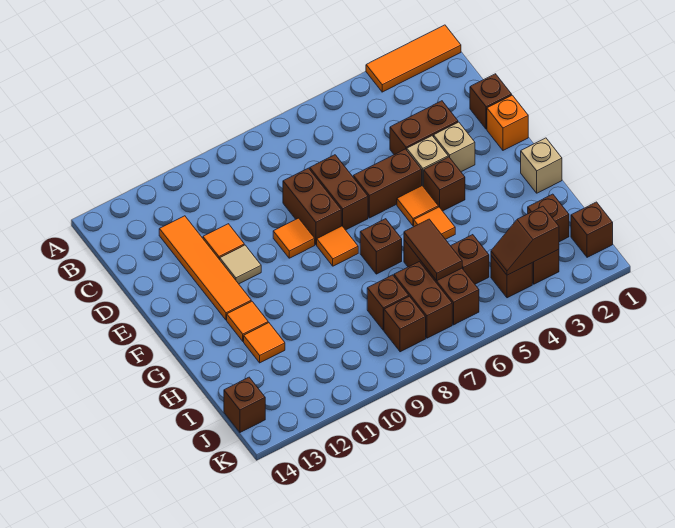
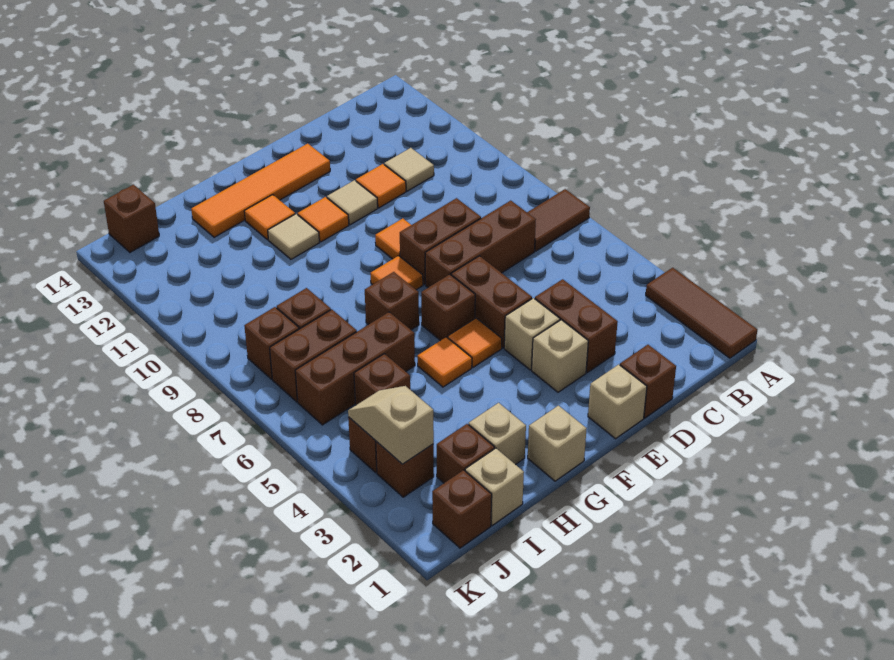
orange 1x3 tile [366,25,461,92] -> brown 1x3 tile [646,268,757,358]
none -> tan 1x1 tile [384,148,434,191]
orange 1x4 tile [159,216,251,320] -> orange 1x4 tile moved to [191,143,330,237]
brown 1x2 brick [310,155,368,230] -> brown 1x3 brick [425,201,536,287]
orange 1x1 brick [487,95,528,150] -> tan 1x1 brick [588,364,647,439]
brown 1x1 brick [424,157,465,211] -> brown 1x1 brick moved to [421,274,475,341]
none -> tan 1x1 tile [268,214,319,259]
none -> tan 1x1 brick [469,403,526,465]
brown 1x2 tile [404,219,462,280] -> brown 1x2 tile moved to [527,189,590,251]
orange 1x1 tile [244,323,285,363] -> orange 1x1 tile moved to [298,197,349,242]
none -> tan 1x1 brick [465,448,524,525]
brown 1x2 slope [491,206,559,275] -> tan 1x2 slope [348,386,434,464]

